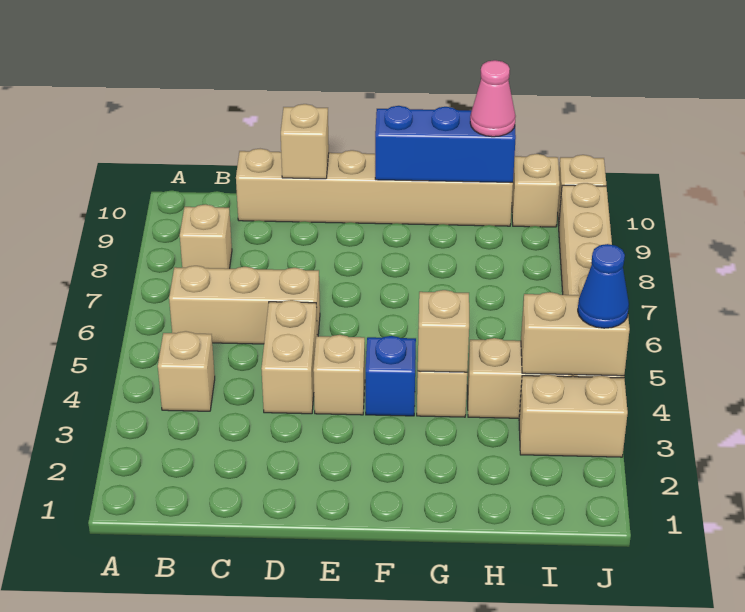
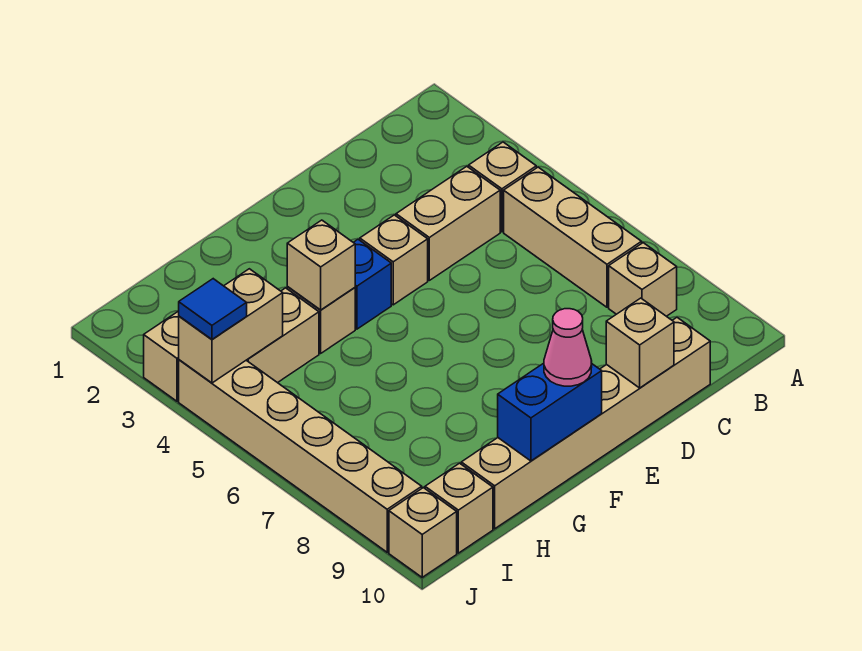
tan 1x3 brick [169,266,320,344] -> tan 1x3 brick turned to [504,167,642,307]
tan 1x2 brick [261,300,317,414] -> tan 1x2 brick turned to [396,166,500,280]
blue 1x3 brick [375,106,516,182] -> blue 1x2 brick [498,363,602,461]
pink 1x1 cone [470,60,516,137] -> pink 1x1 cone moved to [544,309,592,386]
blue 1x1 cone [578,244,629,328] -> blue 1x1 tile [179,279,247,339]

